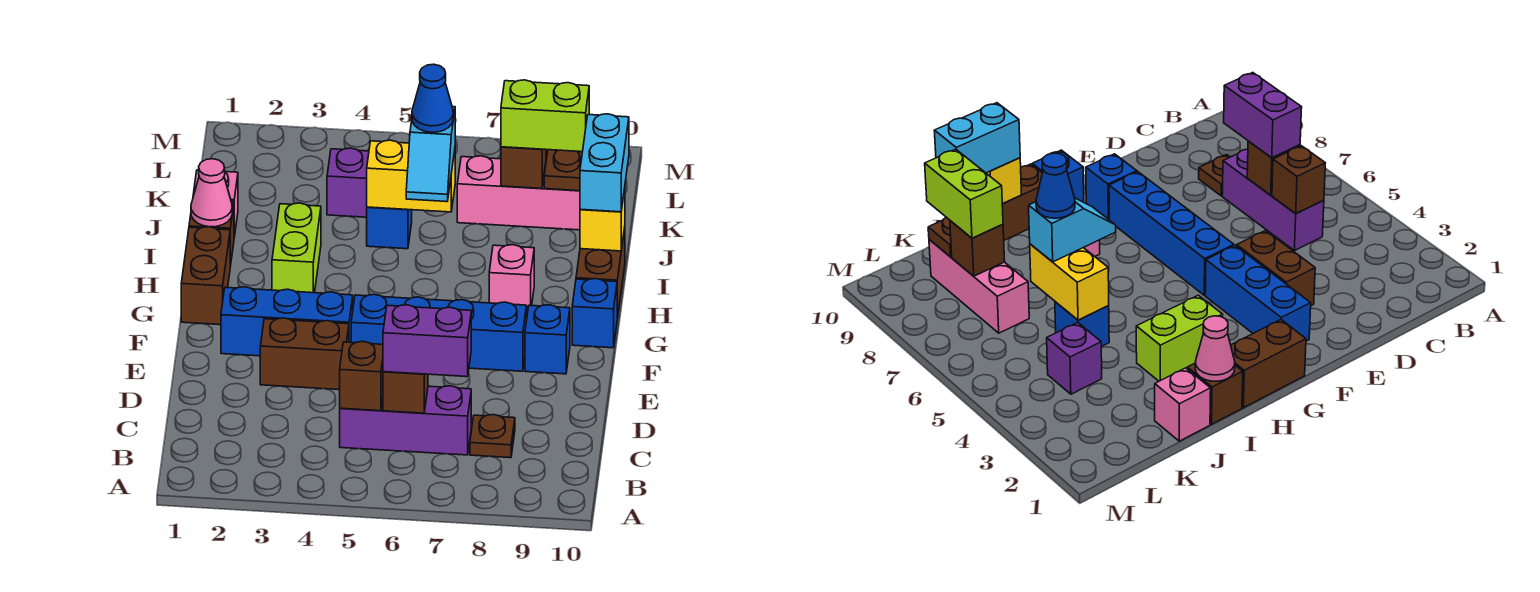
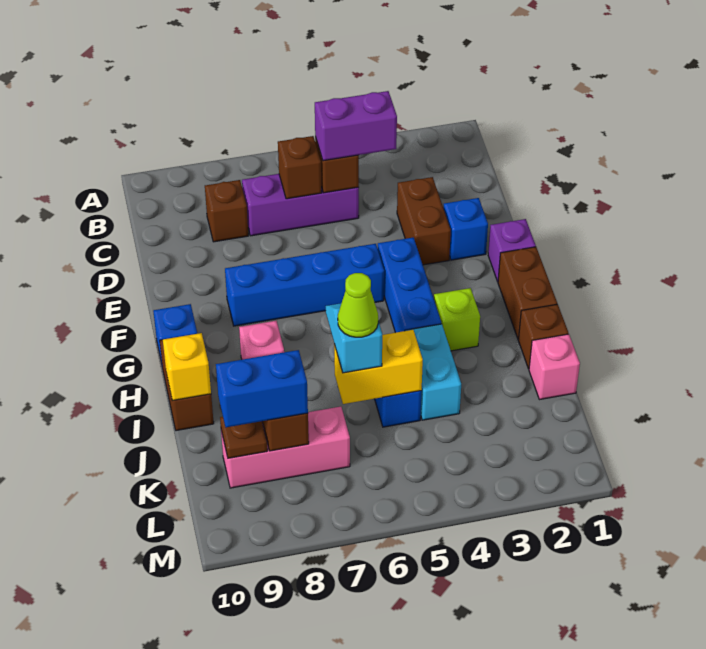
purple 1x2 brick [383,305,471,377] -> purple 1x2 brick moved to [315,91,397,161]
brown 1x1 plate [470,415,515,458] -> brown 1x1 brick [205,180,248,242]
brown 1x2 brick [260,318,349,390] -> brown 1x2 brick turned to [397,177,451,265]
blue 1x3 brick [221,287,353,356] -> blue 1x3 brick turned to [378,237,441,333]
blue 1x1 brick [525,305,570,374] -> blue 1x1 brick moved to [443,198,488,260]
lime 1x2 brick [272,203,321,293] -> lime 1x1 brick [434,288,480,351]
pink 1x1 cone [191,159,232,227] -> none
cyan 1x2 brick [580,114,629,212] -> cyan 1x2 brick moved to [405,324,461,420]
blue 1x1 cone [412,64,453,132] -> lime 1x1 cone [338,273,378,337]
purple 1x1 brick [327,148,369,217] -> purple 1x1 brick moved to [488,219,536,282]
lime 1x2 brick [501,80,589,152] -> blue 1x2 brick [216,350,308,427]

